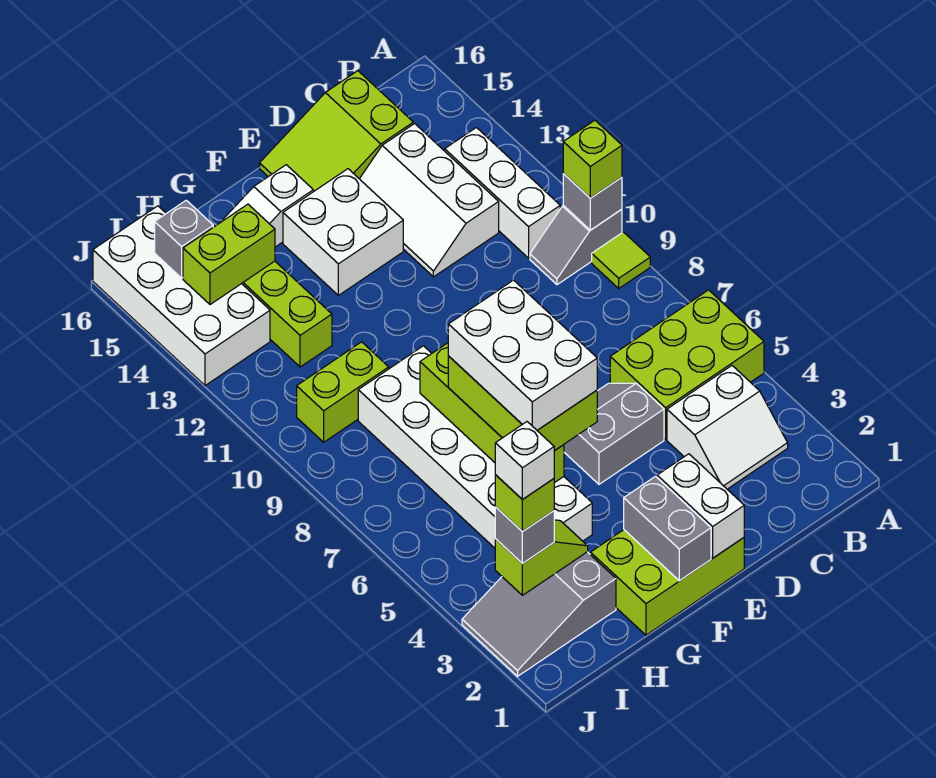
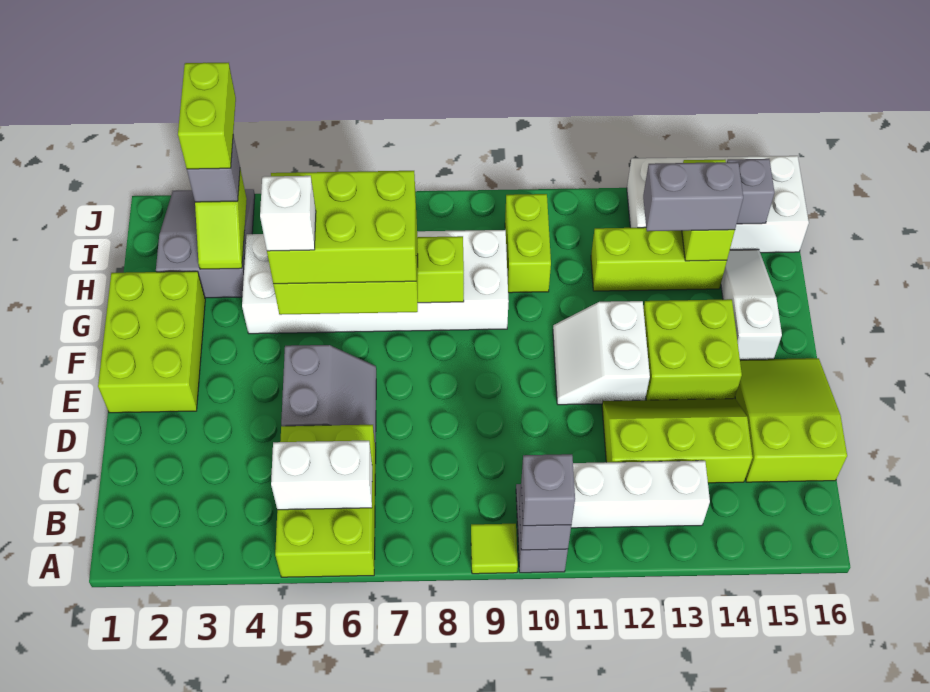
lime 1x1 brick [563,120,622,198] -> grey 1x1 brick [521,454,575,526]
white 2x2 slope [667,366,788,489] -> white 2x2 slope moved to [553,301,650,405]
white 2x3 slope [360,124,499,277] -> lime 2x3 slope [602,399,753,483]
white 1x2 brick [657,454,744,558] -> white 1x2 brick moved to [271,441,372,510]
white 2x2 brick [283,169,403,295] -> lime 2x2 brick [643,299,742,400]
grey 1x2 brick [624,476,711,581] -> grey 1x2 brick moved to [643,162,743,231]
white 2x3 brick [448,280,597,430] -> lime 2x3 brick [267,171,416,284]
lime 1x1 brick [495,475,554,532] -> lime 1x2 brick [178,63,236,169]
white 1x1 brick [495,422,554,500] -> white 1x1 brick moved to [260,176,316,251]

